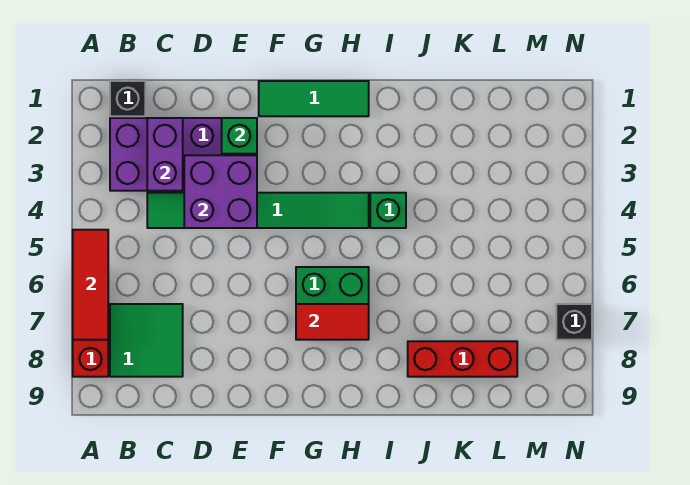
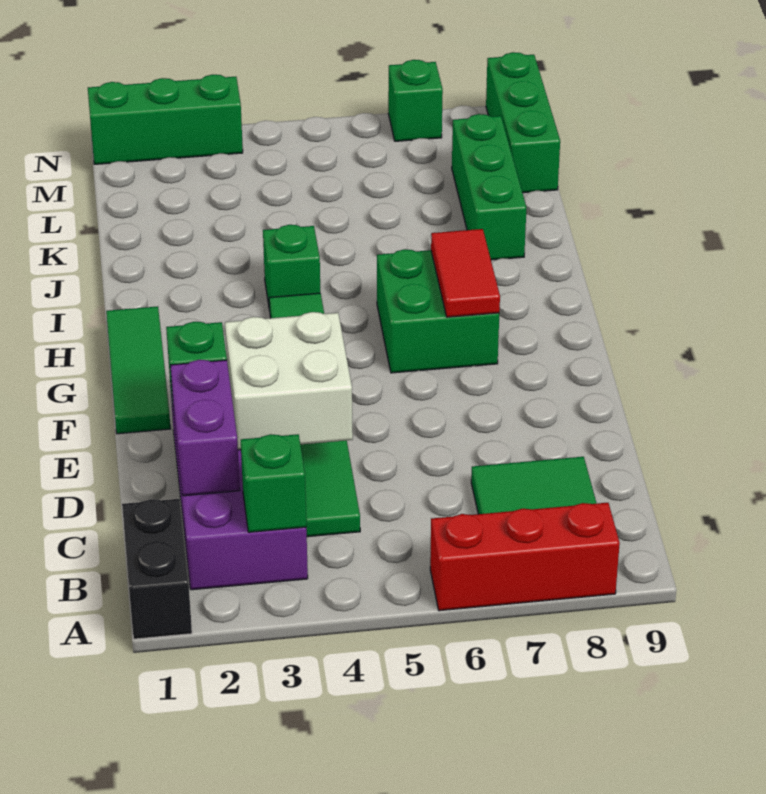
red 1x3 tile [73,230,108,340] -> none
black 1x1 brick [110,81,145,116] -> black 1x2 brick [122,499,192,639]
none -> green 1x1 brick [241,434,306,532]
purple 1x2 brick [147,118,183,191] -> purple 1x2 brick turned to [170,360,240,496]
purple 2x2 brick [184,155,257,228] -> white 2x2 brick [225,312,353,450]
red 1x3 brick [408,341,517,377] -> green 1x3 brick [452,114,527,260]
none -> green 1x3 brick [486,52,560,193]
none -> green 1x3 brick [88,75,243,164]
black 1x1 brick [556,304,592,340] -> green 1x1 brick [388,60,443,141]

